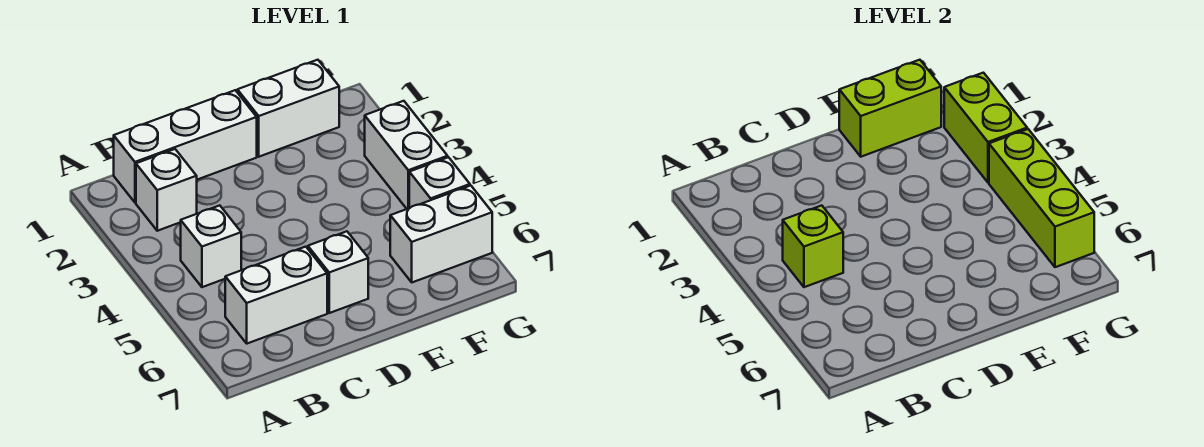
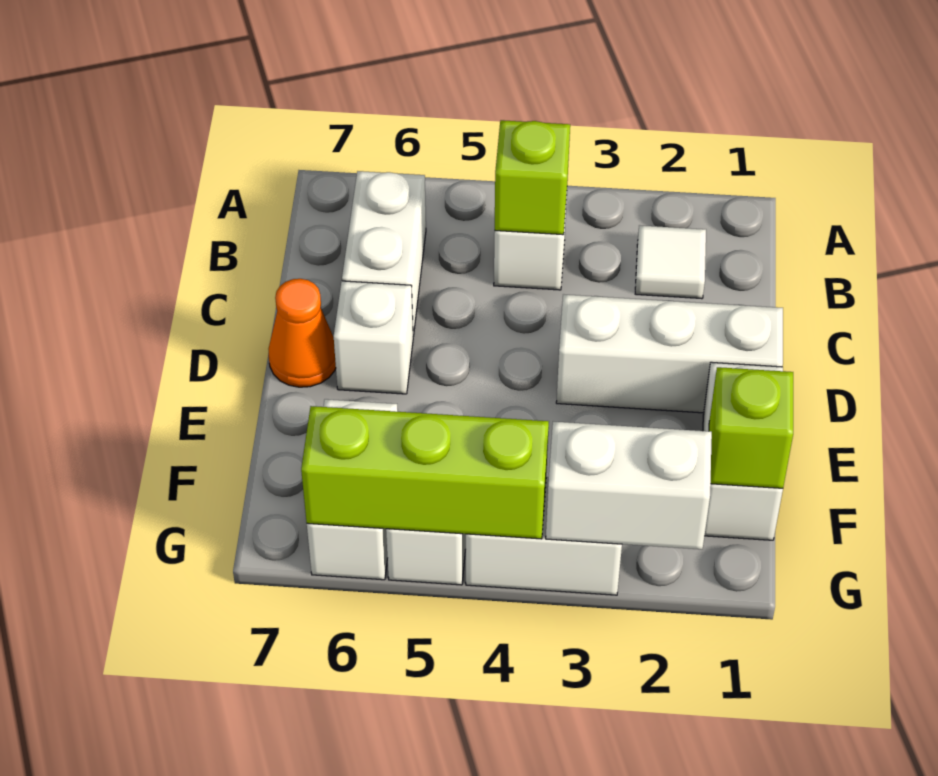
white 1x3 brick [114,90,257,203] -> white 1x3 brick turned to [556,294,783,413]
white 1x1 brick [136,149,197,231] -> white 1x1 tile [635,225,706,299]
none -> orange 1x1 cone [269,279,336,387]
lime 1x2 brick [839,60,941,157] -> lime 1x1 brick [709,367,793,488]
lime 1x2 brick [944,73,1027,183] -> white 1x2 brick [546,422,712,549]

